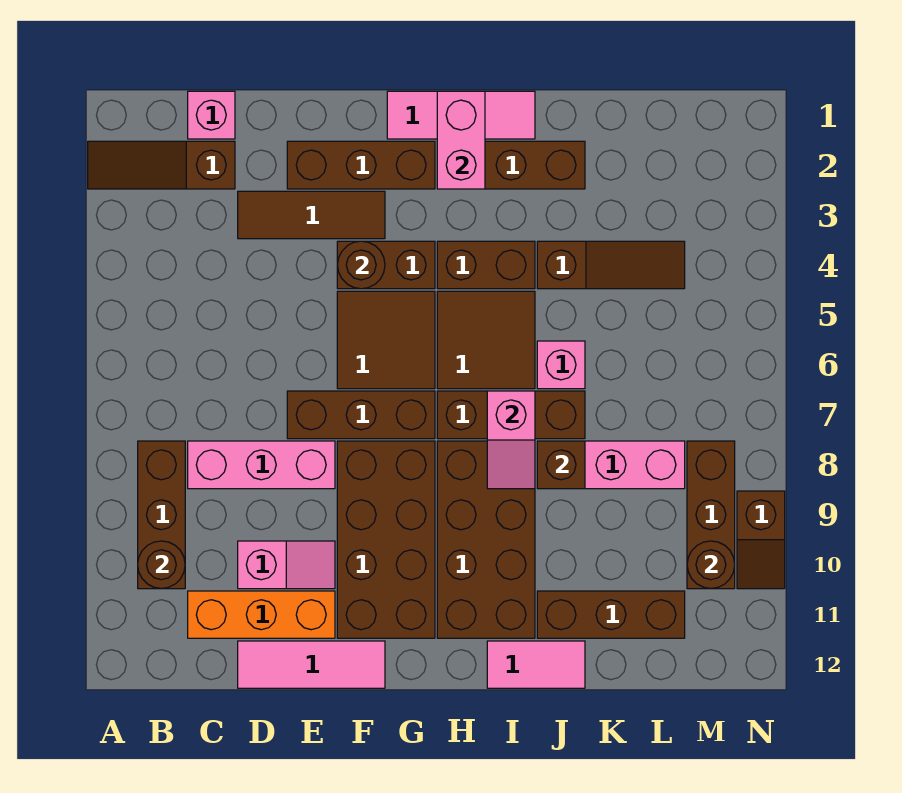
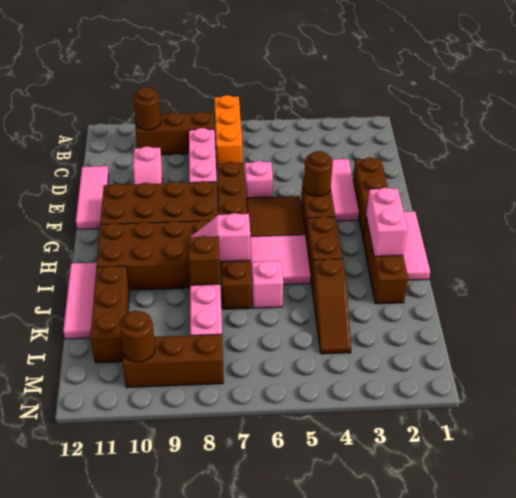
brown 1x3 slope [88,141,235,189] -> none
pink 1x1 brick [188,91,235,139] -> pink 1x1 brick moved to [245,161,273,198]
orange 1x3 brick [188,591,335,638] -> orange 1x3 brick moved to [214,95,242,163]
brown 1x3 tile [238,191,385,239] -> pink 1x3 tile [331,159,359,221]
pink 1x2 brick [437,91,485,189] -> pink 1x2 brick turned to [366,188,407,256]
brown 2x2 tile [437,291,535,389] -> pink 2x2 tile [250,235,311,285]
pink 1x2 tile [487,641,585,688] -> pink 1x3 tile [63,262,97,339]
brown 1x2 slope [737,491,785,589] -> none

